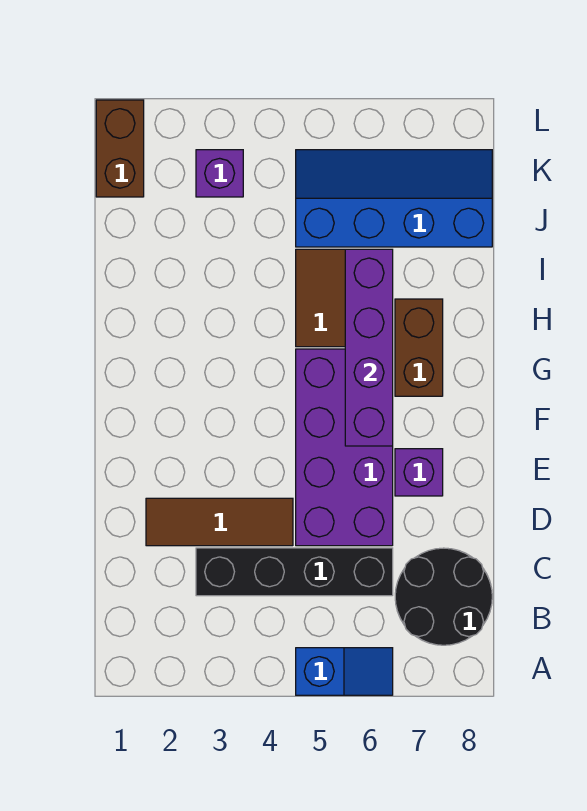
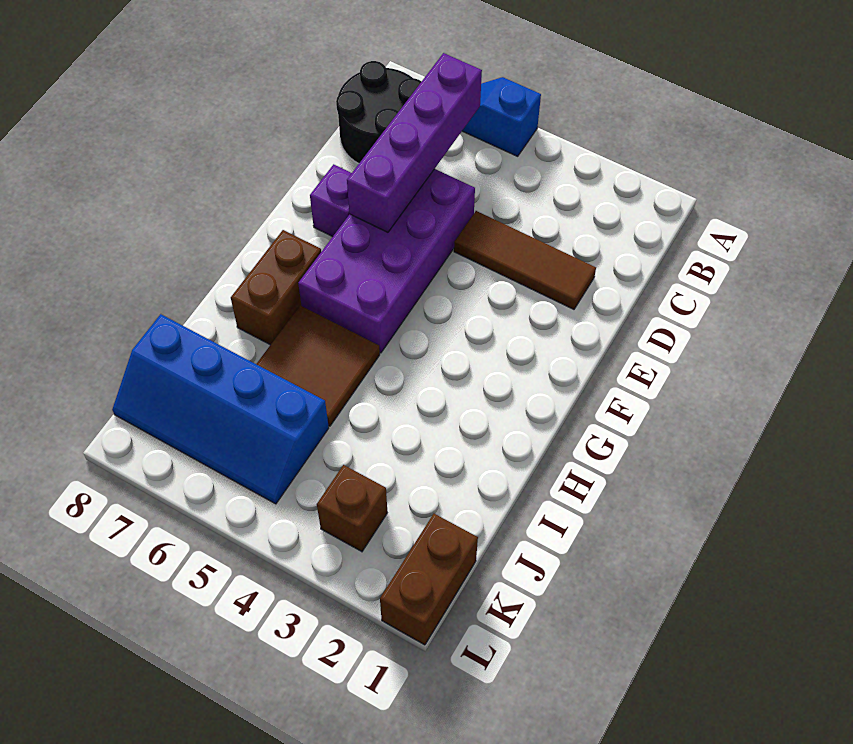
black 1x4 brick [196,548,393,596] -> none
purple 1x4 brick [345,249,393,446] -> purple 1x4 brick moved to [347,53,482,232]
purple 1x1 brick [196,150,243,197] -> brown 1x1 brick [317,465,387,552]

